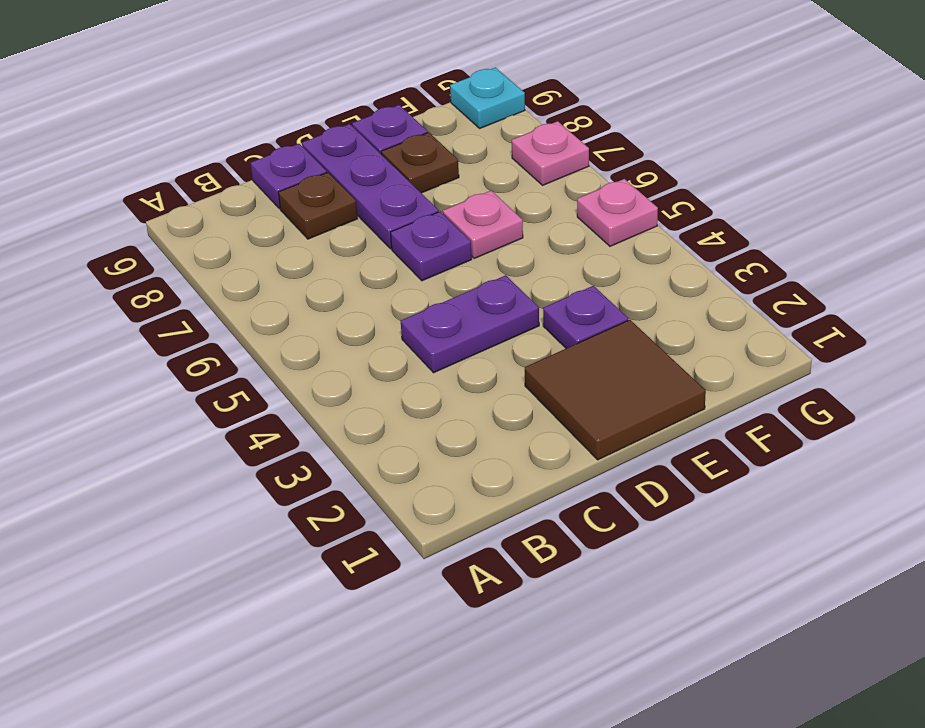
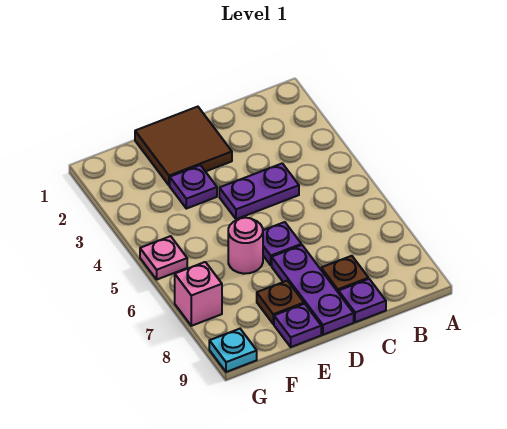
pink 1x1 plate [443,191,523,259] -> pink 1x1 round brick [228,218,263,274]
pink 1x1 plate [512,121,589,185] -> pink 1x1 brick [175,262,222,326]

